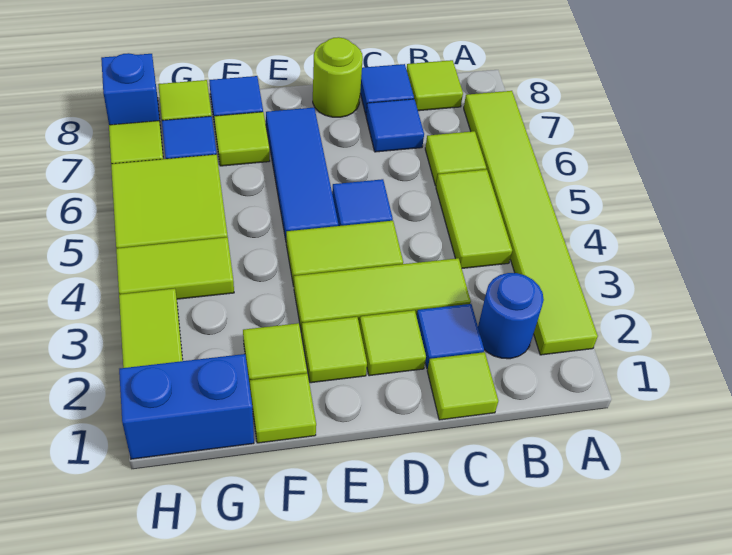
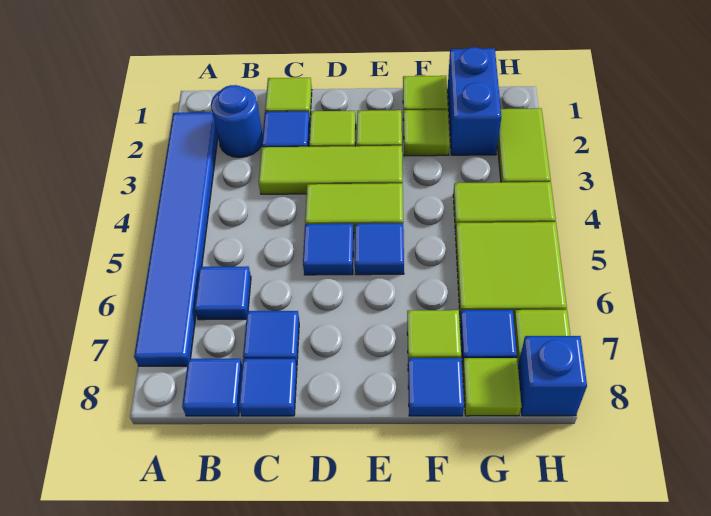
lime 1x6 tile [464,91,598,355] -> blue 1x6 tile [134,112,218,366]
lime 1x2 tile [436,169,512,268] -> none
lime 1x1 tile [425,131,486,186] -> blue 1x1 tile [194,266,251,320]
lime 1x1 tile [406,60,463,111] -> blue 1x1 tile [182,359,242,416]
lime 1x1 round brick [313,37,363,117] -> none
blue 1x3 tile [266,108,338,240] -> blue 1x1 tile [355,223,404,275]
blue 1x2 brick [119,354,254,459] -> blue 1x2 brick turned to [448,47,501,155]

